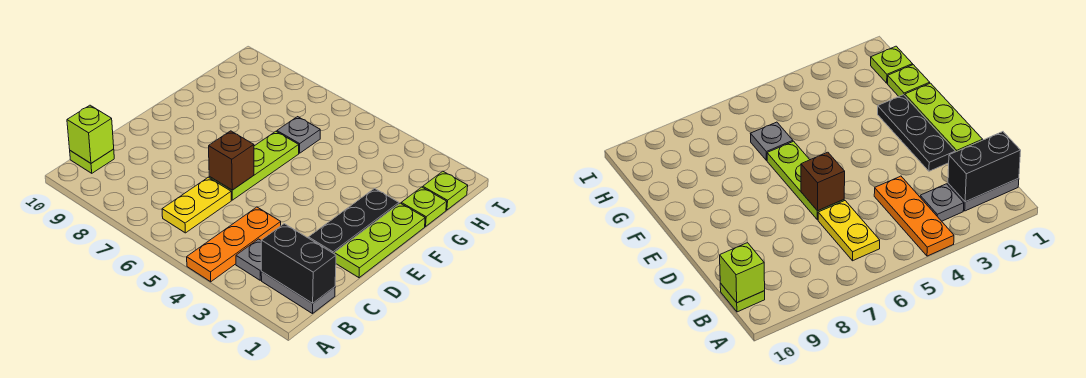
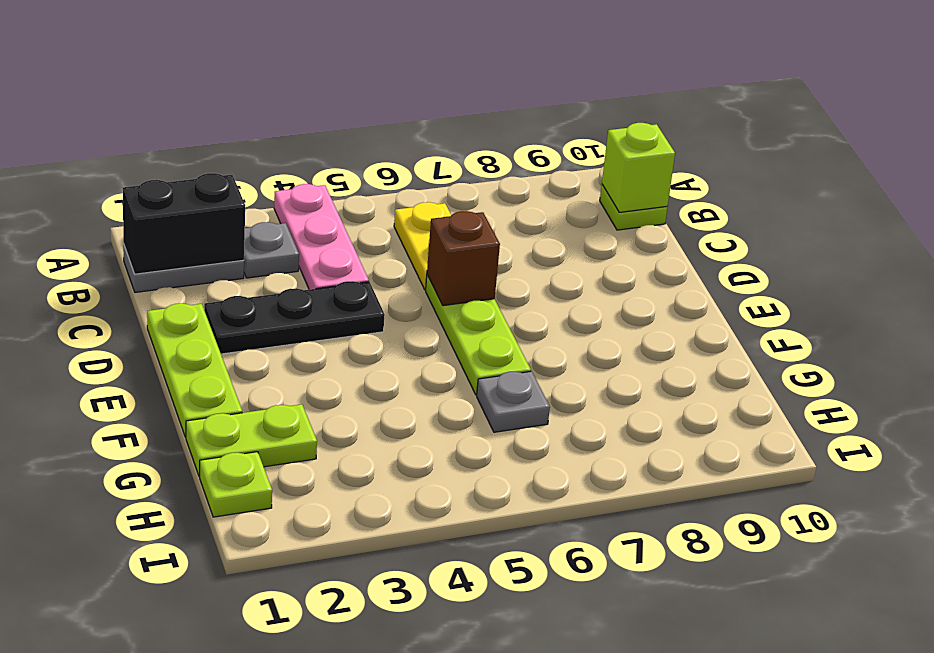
orange 1x3 plate [187,207,281,282] -> pink 1x3 plate [274,184,369,290]
black 1x3 plate [308,188,399,254] -> black 1x3 plate turned to [204,281,385,354]
lime 1x1 plate [401,187,447,226] -> lime 1x2 plate [186,404,317,476]

